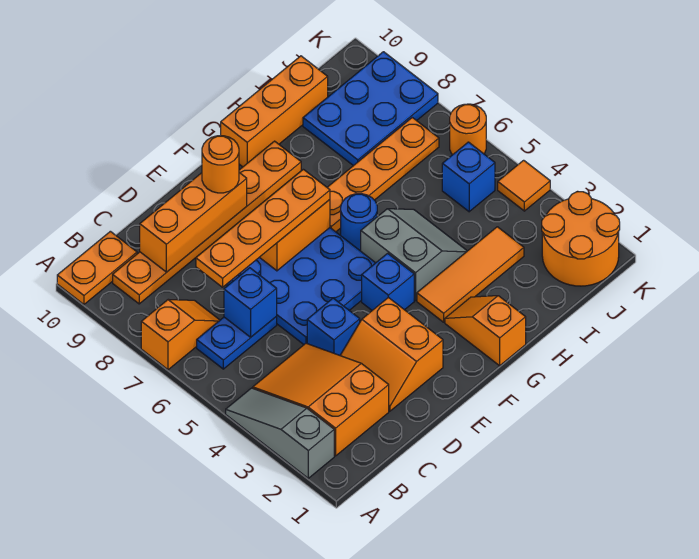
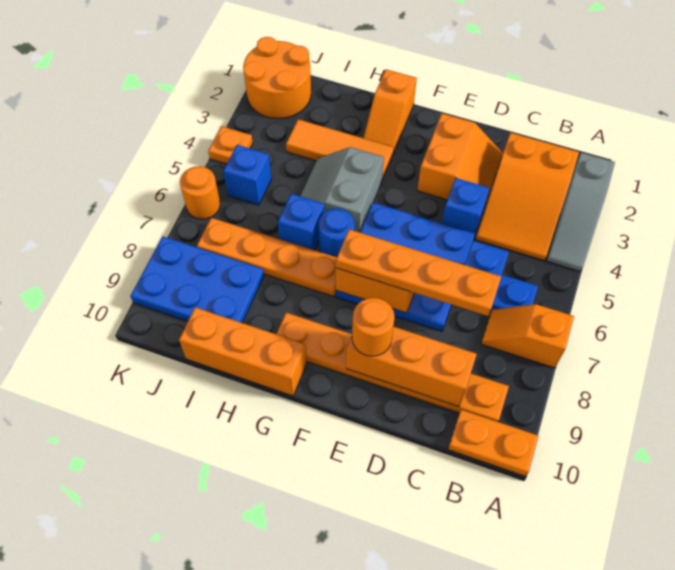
blue 1x1 brick [362,253,414,310] -> blue 1x1 brick moved to [278,194,324,250]
orange 1x1 tile [498,160,550,211] -> orange 1x1 plate [208,126,253,164]

